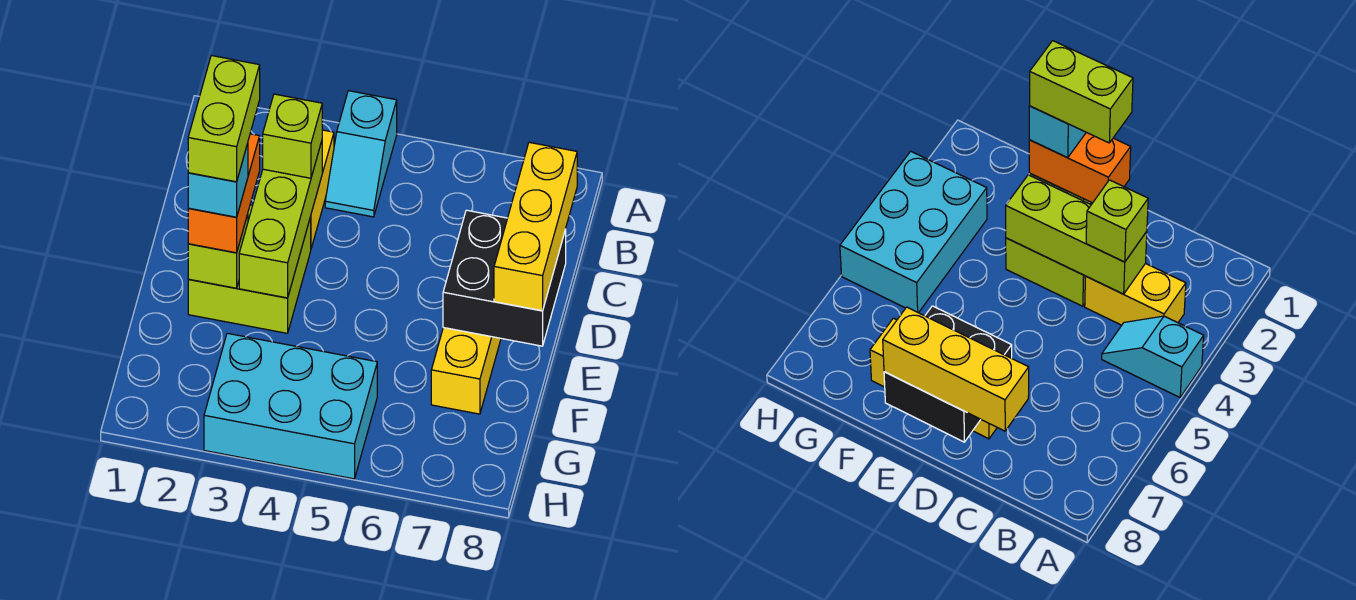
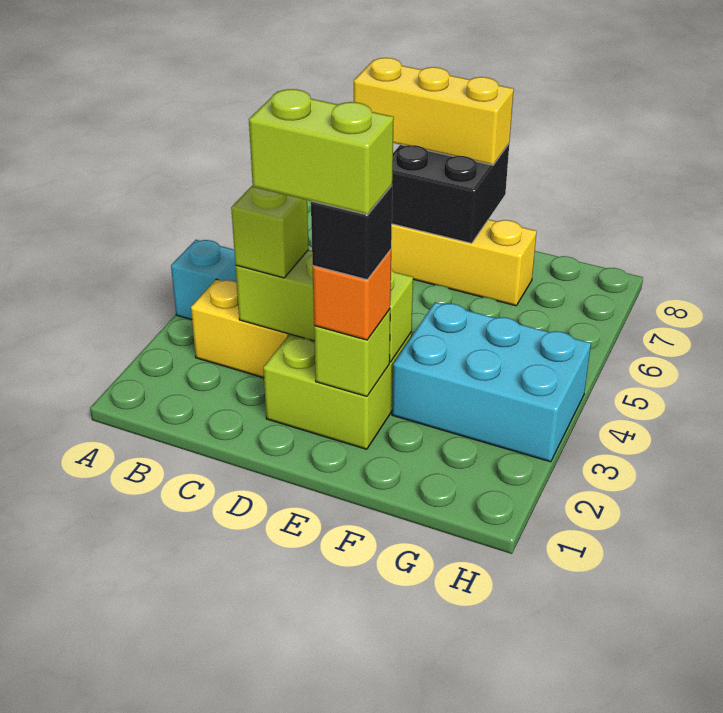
orange 1x2 brick [188,134,260,253] -> orange 1x1 brick [313,250,391,340]
cyan 1x1 brick [188,143,248,217] -> black 1x1 brick [311,186,392,280]
cyan 2x3 brick [204,333,377,479] -> cyan 2x3 brick turned to [392,302,591,462]

